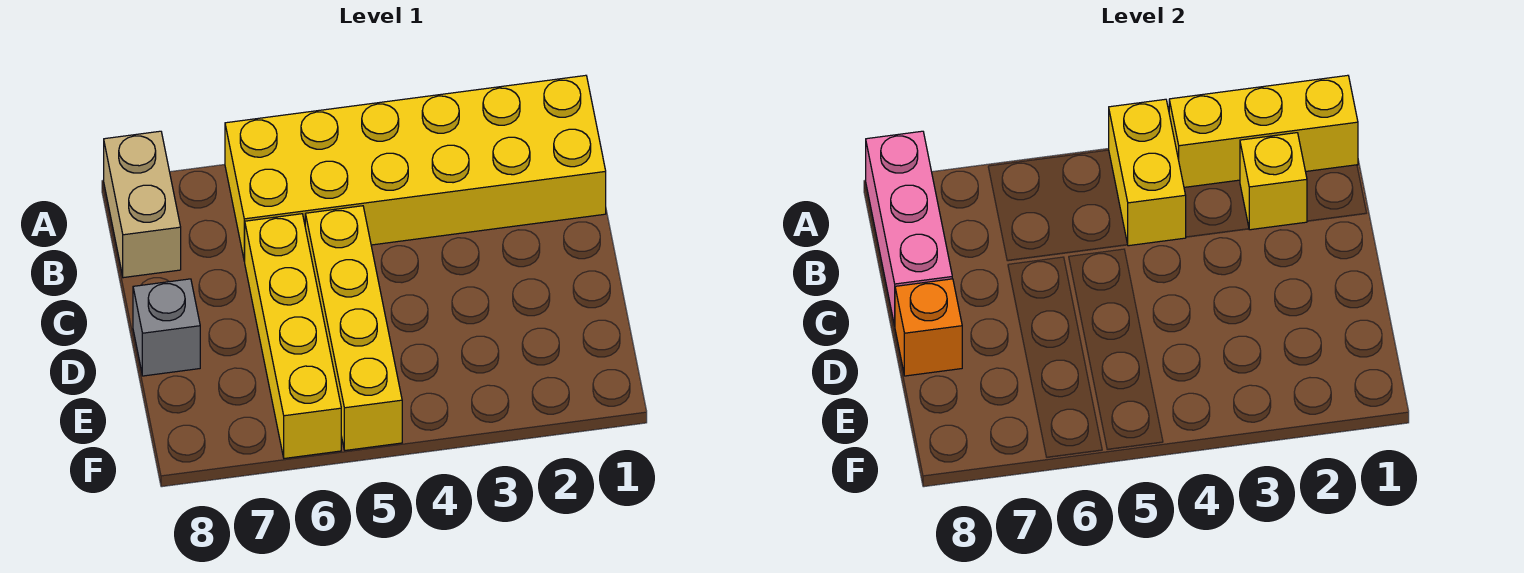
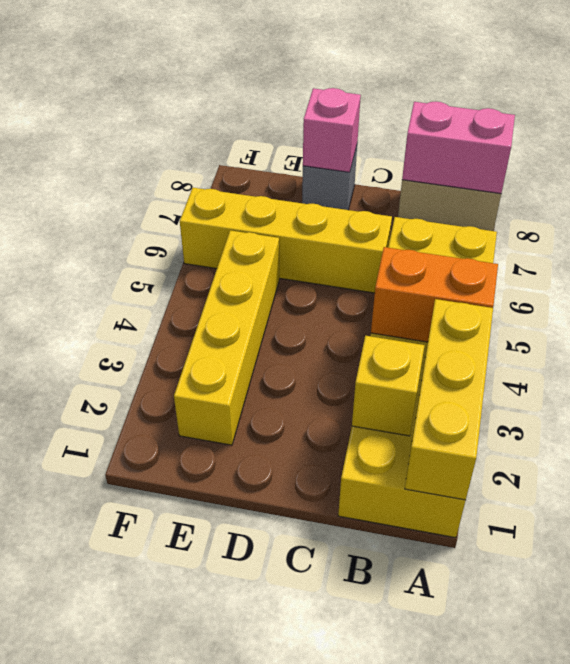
yellow 1x2 brick [1109,99,1186,246] -> orange 1x2 brick [371,247,498,342]
pink 1x3 brick [866,131,952,326] -> pink 1x2 brick [402,101,515,194]
yellow 1x4 brick [305,206,402,450] -> yellow 1x4 brick turned to [174,230,279,445]
orange 1x1 brick [895,279,962,376] -> pink 1x1 brick [303,88,361,172]

